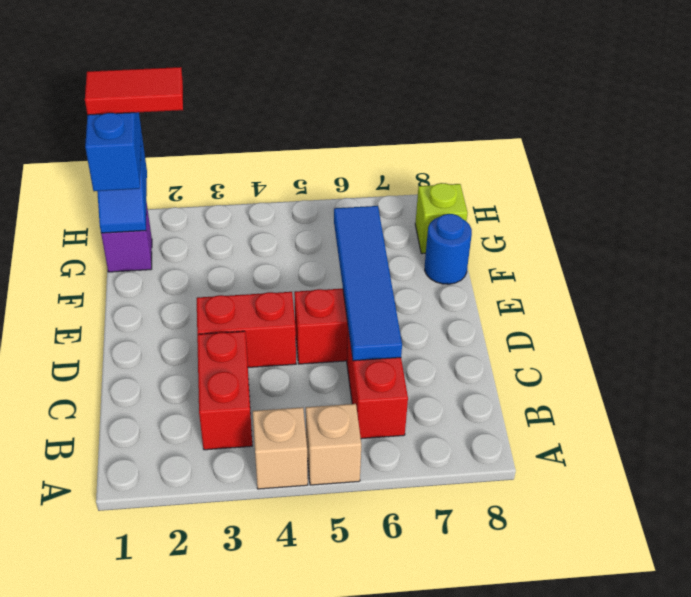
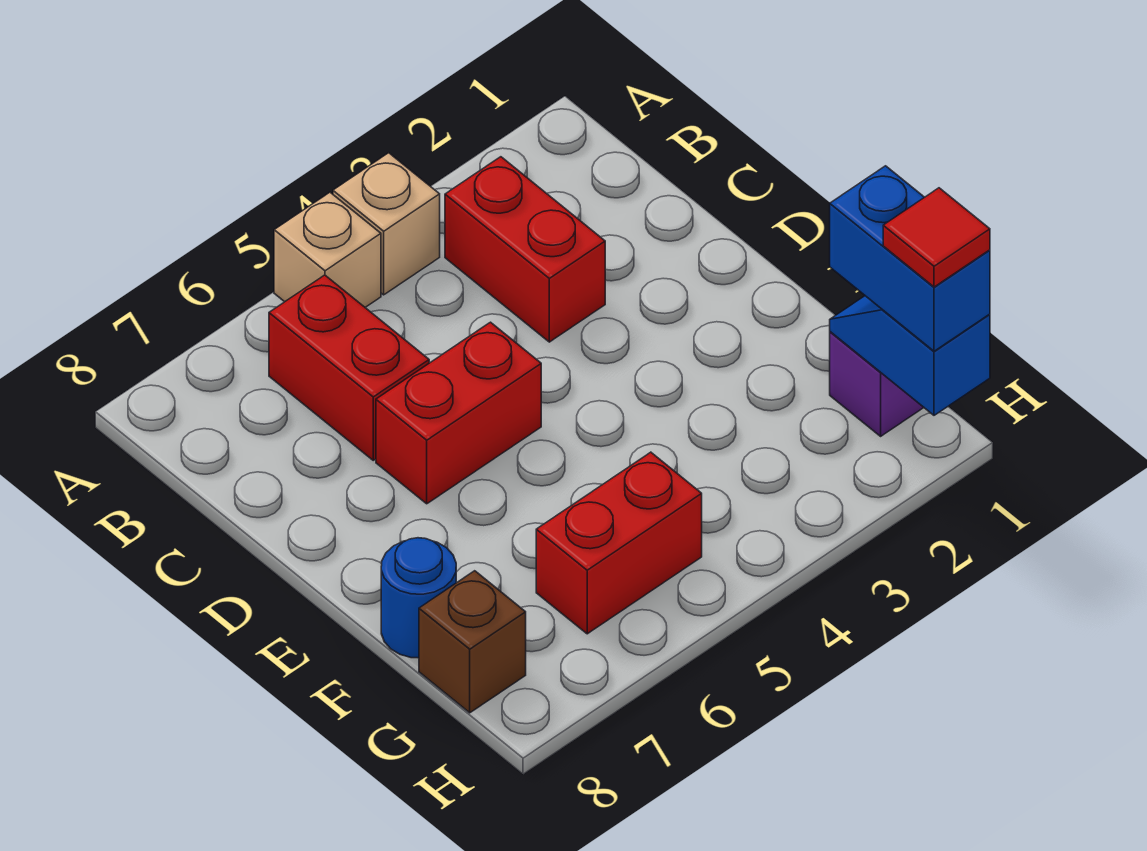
blue 1x4 tile [334,206,402,361] -> none
red 1x2 brick [197,292,296,367] -> red 1x2 brick moved to [536,452,702,634]
lime 1x1 brick [415,183,467,254] -> brown 1x1 brick [419,571,526,713]
red 1x2 tile [85,67,183,115] -> red 1x1 tile [883,188,990,287]

